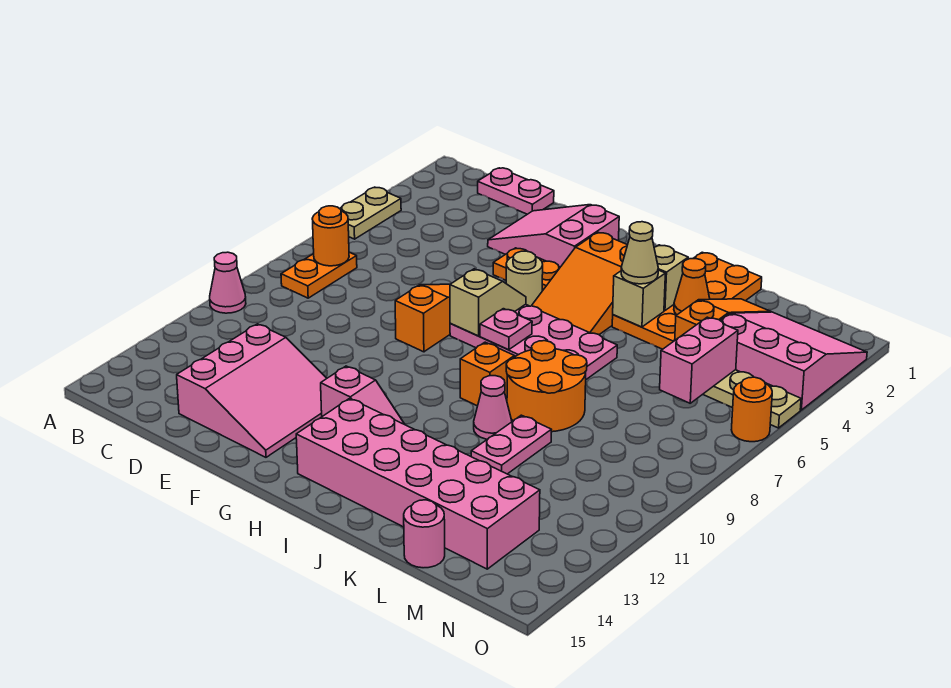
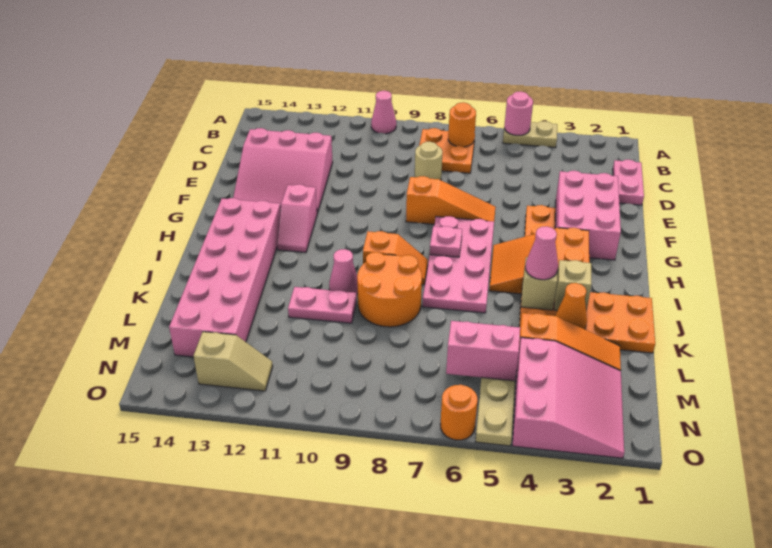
orange 1x2 plate [281,252,357,298] -> orange 2x2 plate [419,128,475,173]
pink 2x3 slope [488,205,619,267] -> pink 2x3 brick [555,171,621,260]
tan 1x1 round brick [506,251,543,306] -> tan 1x1 round brick moved to [415,142,442,180]
tan 1x2 slope [450,269,526,336] -> tan 1x2 slope moved to [194,332,273,391]
tan 1x1 cone [621,222,658,284] -> pink 1x1 cone [525,226,558,280]
pink 1x1 round brick [404,500,445,568] -> pink 1x1 round brick moved to [504,91,533,135]

